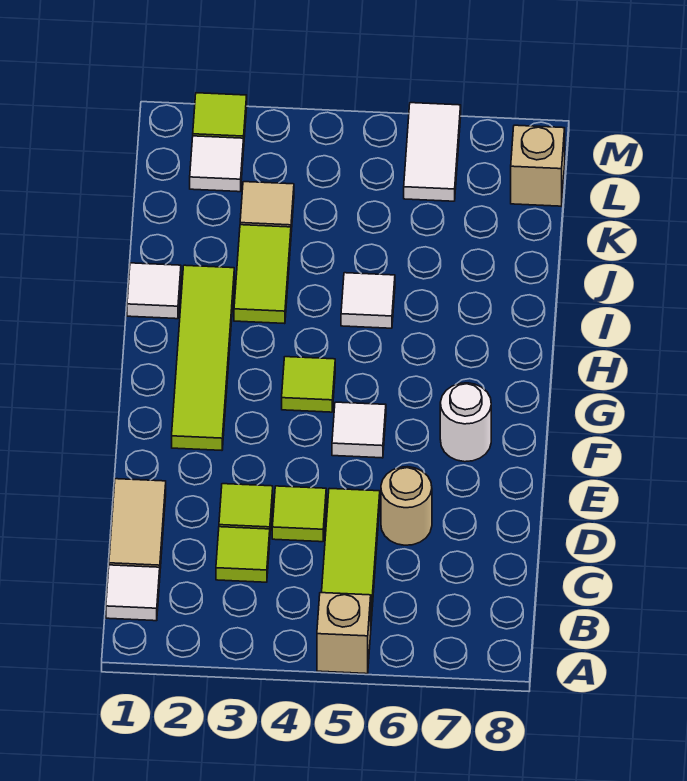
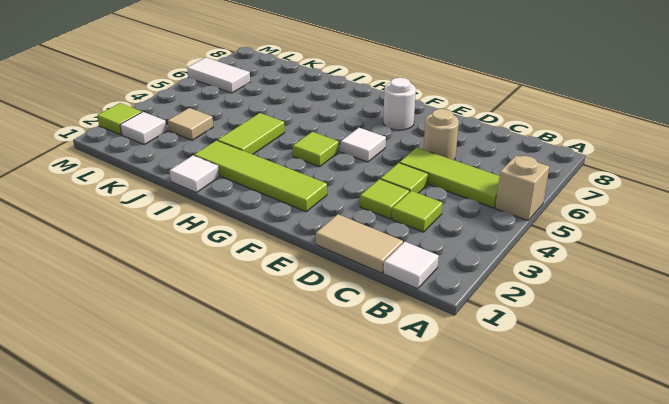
lime 1x2 tile [234,225,291,324] -> lime 1x2 tile turned to [218,113,285,154]
white 1x1 tile [341,273,395,328] -> none
tan 1x1 brick [511,125,565,206] -> none

